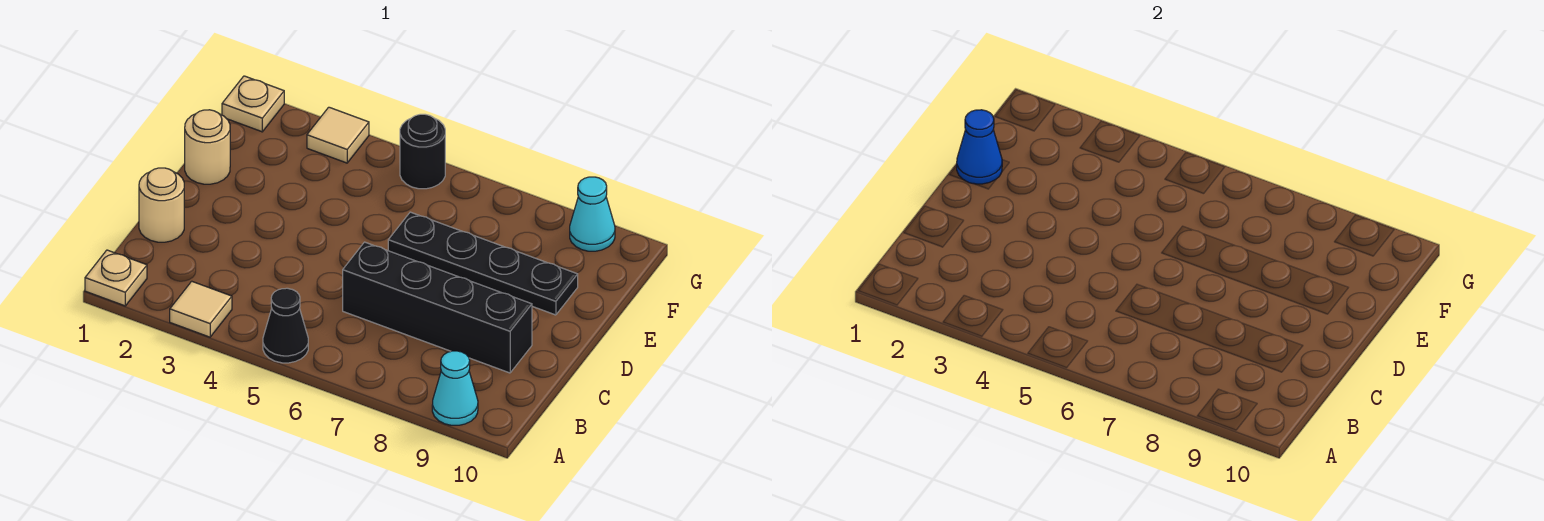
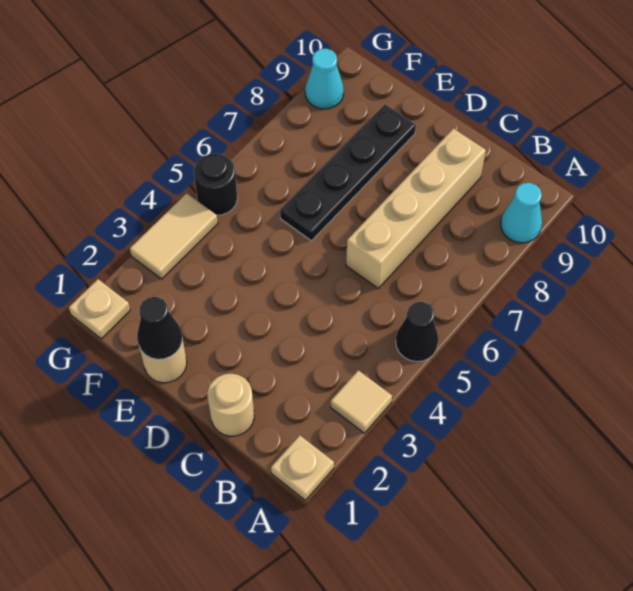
black 1x4 brick [343,242,532,373] -> tan 1x4 brick [346,128,486,288]
blue 1x1 cone [957,110,1002,184] -> black 1x1 cone [137,297,182,359]
tan 1x1 tile [307,107,369,163] -> tan 1x2 tile [130,193,218,279]

